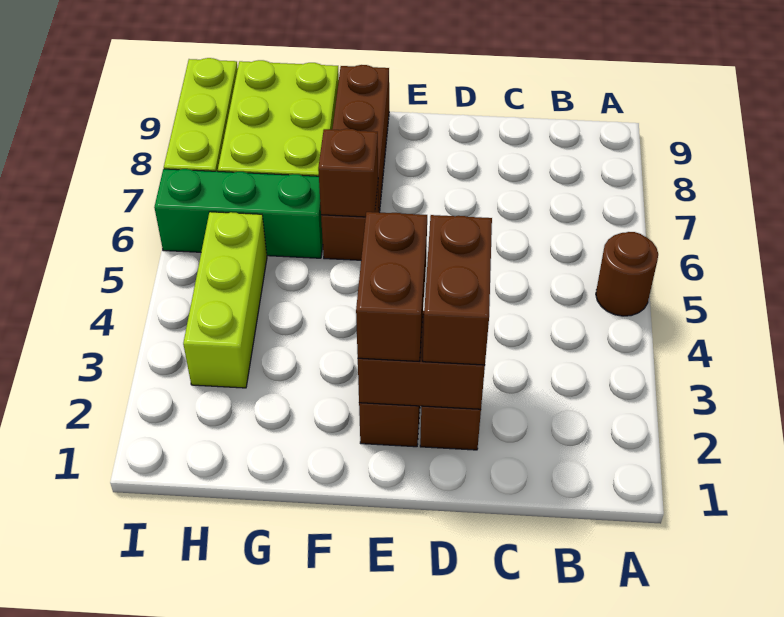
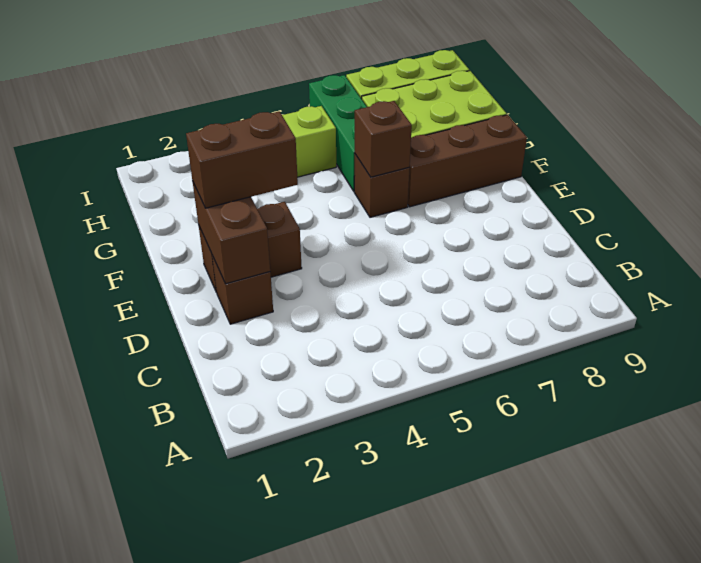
brown 1x1 round brick [596,232,658,316] -> none
brown 1x2 brick [423,215,492,365] -> none

